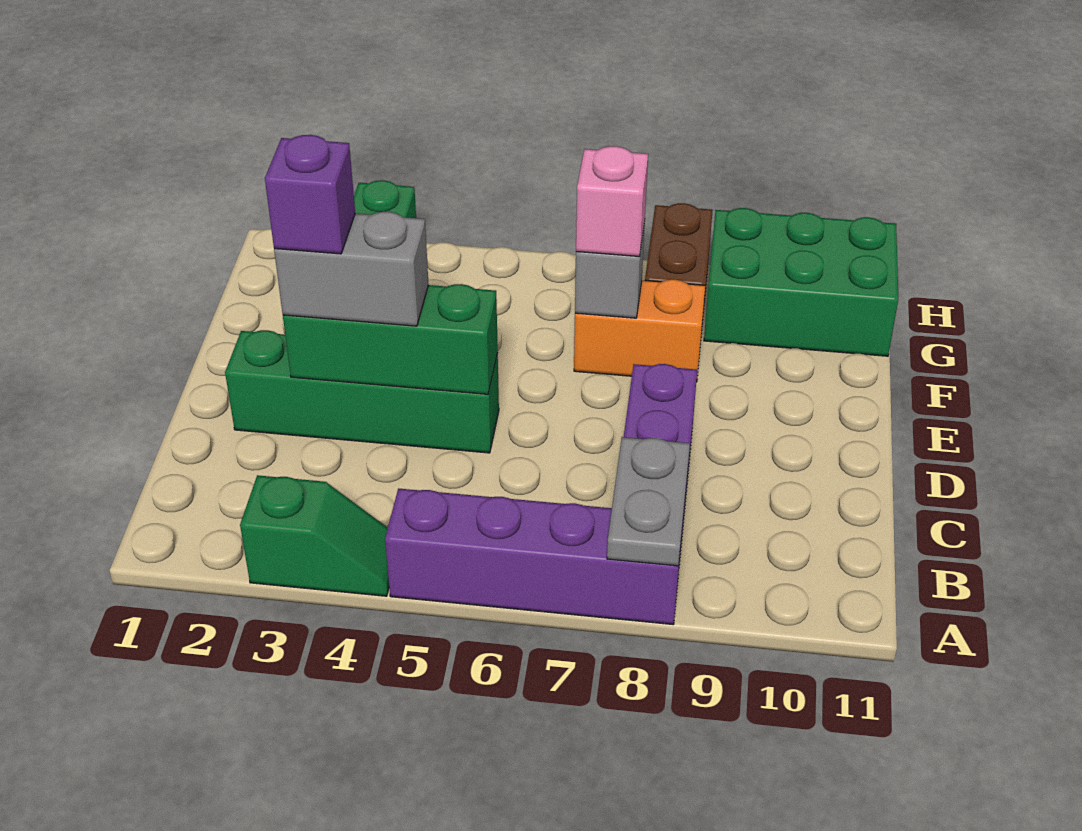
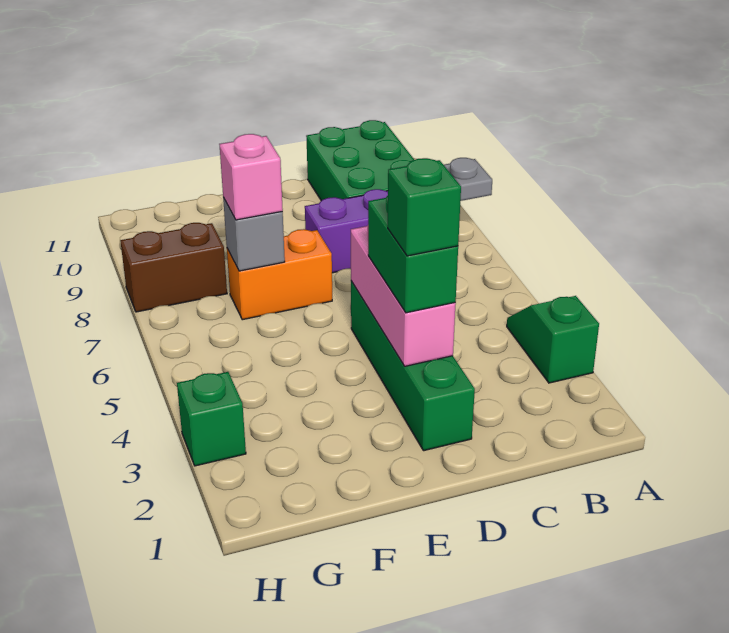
purple 1x4 brick [385,488,683,624] -> none
green 1x3 brick [283,284,498,394] -> pink 1x3 brick [351,226,456,366]
grey 1x2 brick [274,212,429,326] -> green 1x2 brick [368,196,458,313]
purple 1x1 brick [265,135,355,254] -> green 1x1 brick [388,158,461,256]
orange 1x2 brick [574,279,705,382] -> orange 1x2 brick turned to [227,229,332,320]
green 2x3 brick [704,208,898,356] -> green 2x3 brick moved to [306,120,414,201]

